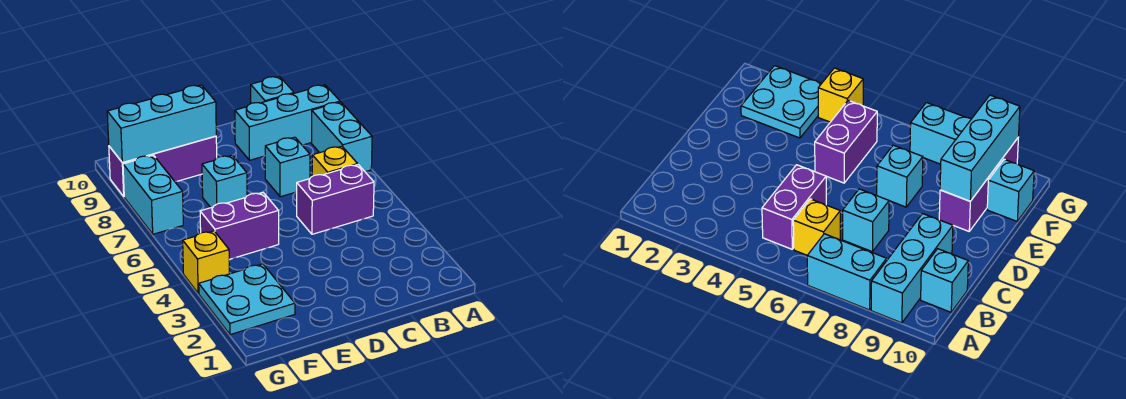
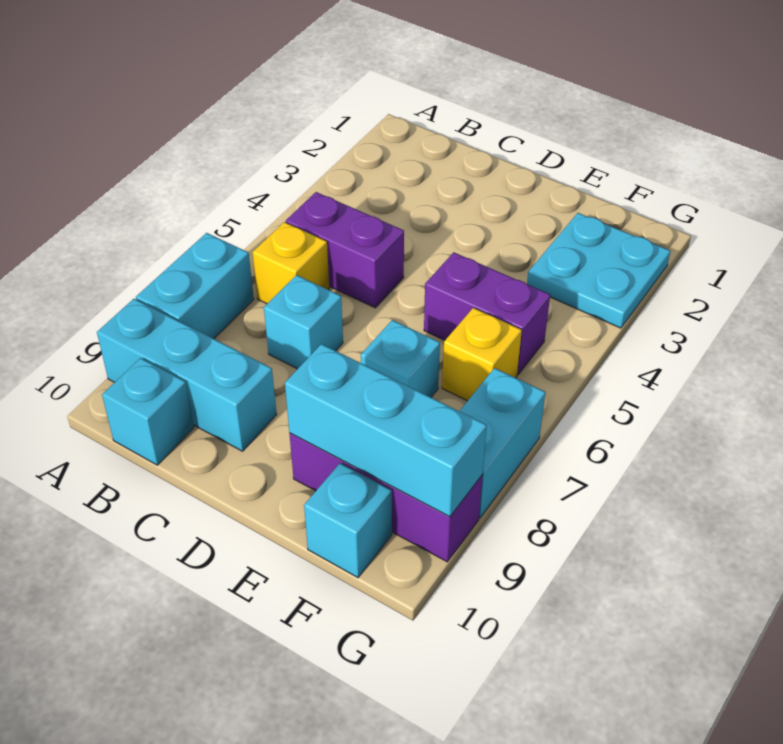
yellow 1x1 brick [183,231,229,293] -> yellow 1x1 brick moved to [442,308,522,401]

